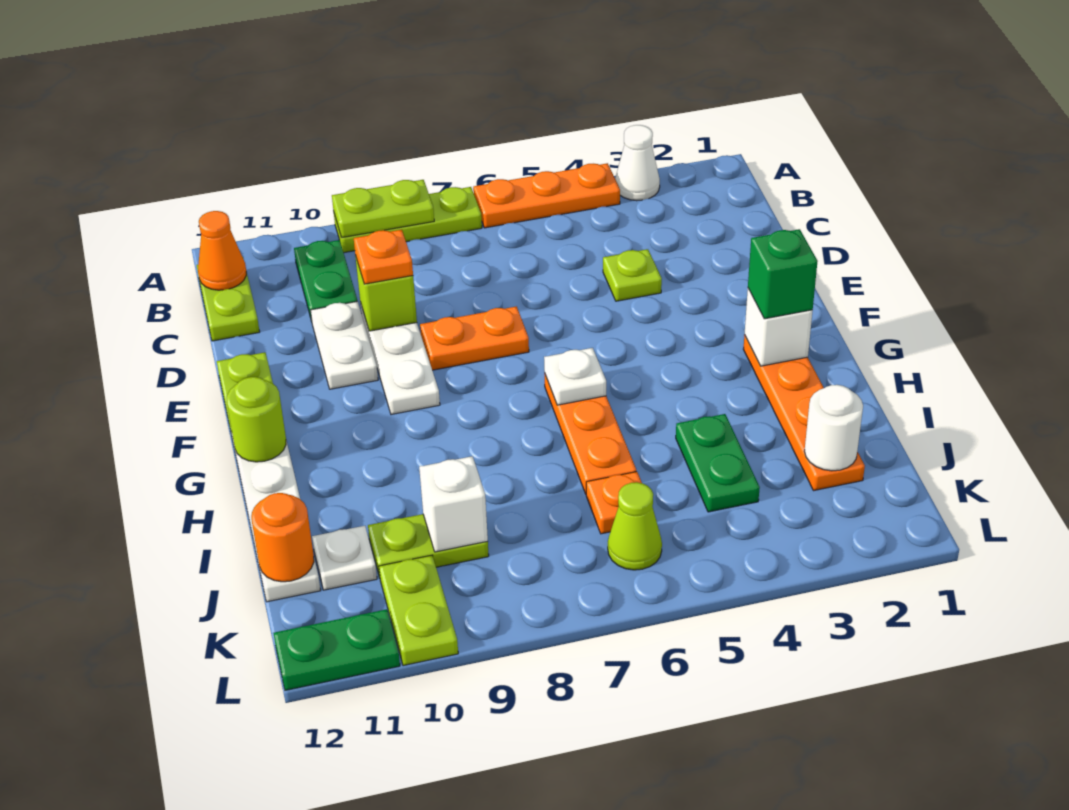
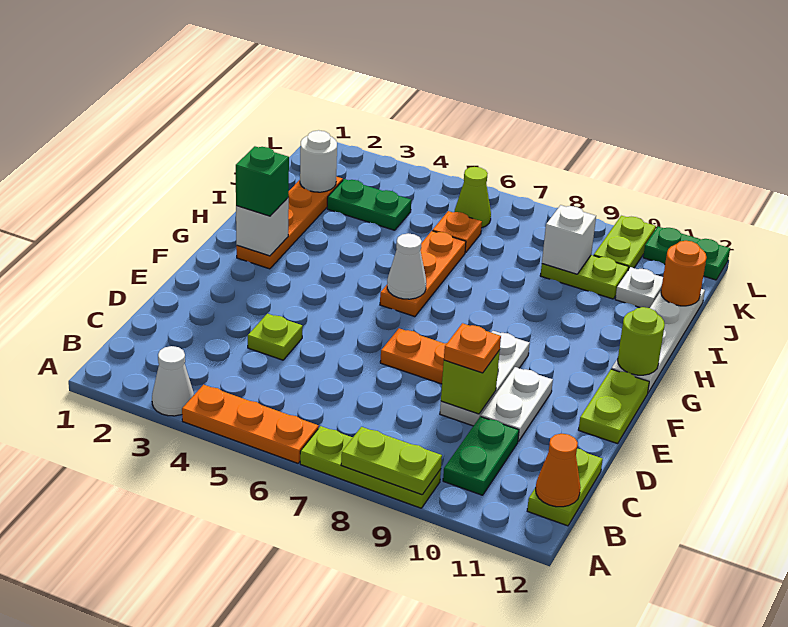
white 1x1 plate [544,348,606,405] -> white 1x1 cone [387,233,426,299]
green 1x2 plate [676,414,760,512] -> green 1x2 plate turned to [327,179,411,230]

